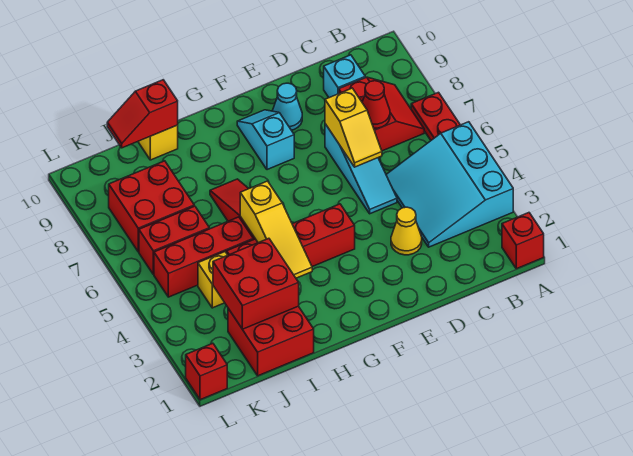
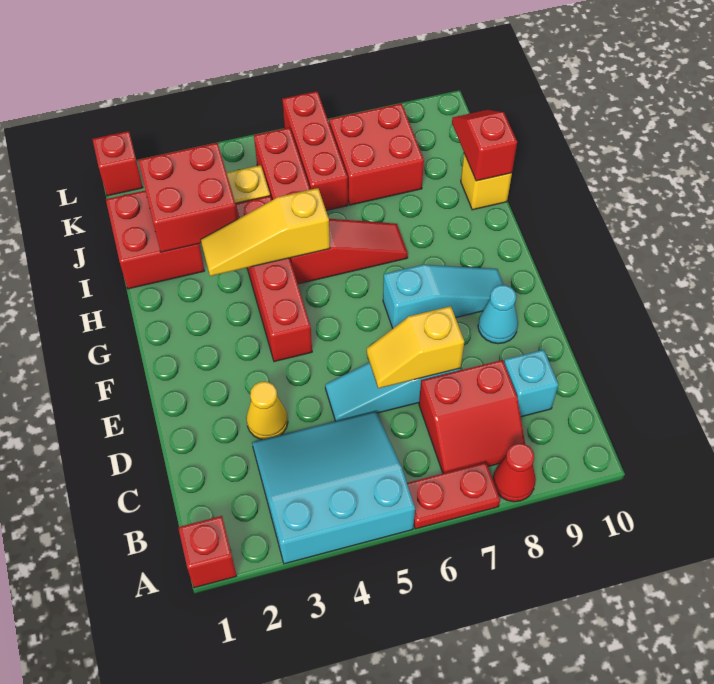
red 1x1 cone [362,81,390,128] -> red 1x1 cone moved to [493,443,536,502]
cyan 1x2 slope [237,110,294,170] -> cyan 1x3 slope [383,265,504,328]
red 1x2 brick [139,206,209,274] -> red 1x3 brick [282,91,348,210]

